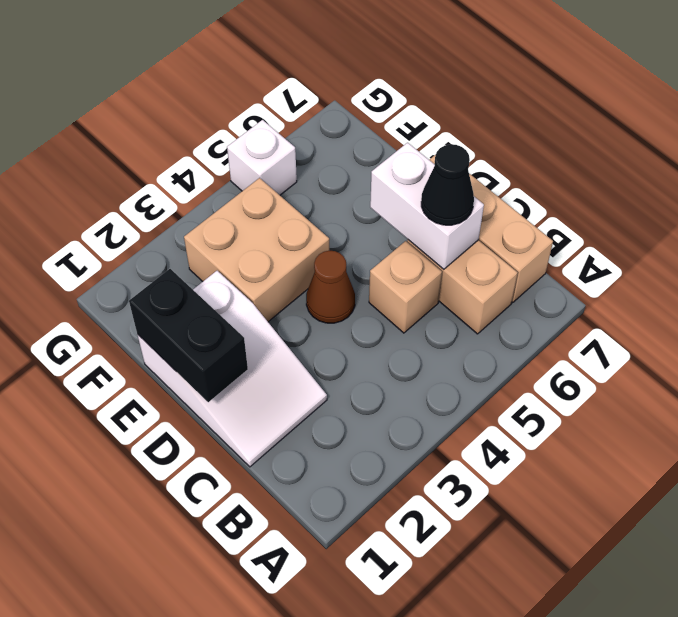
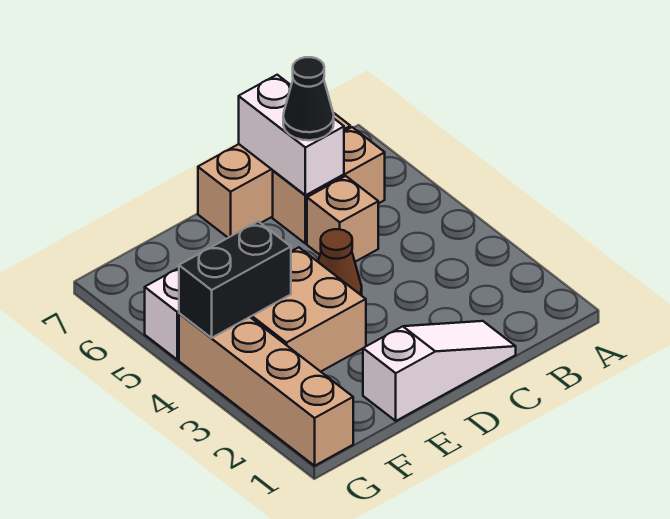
white 2x3 slope [137,271,327,467] -> white 1x3 slope [363,321,516,421]
white 1x2 brick [370,143,484,269] -> white 1x2 brick turned to [239,75,344,195]
black 1x2 brick [129,269,248,402] -> black 1x2 brick moved to [179,221,291,338]
none -> tan 1x4 brick [179,313,353,466]

